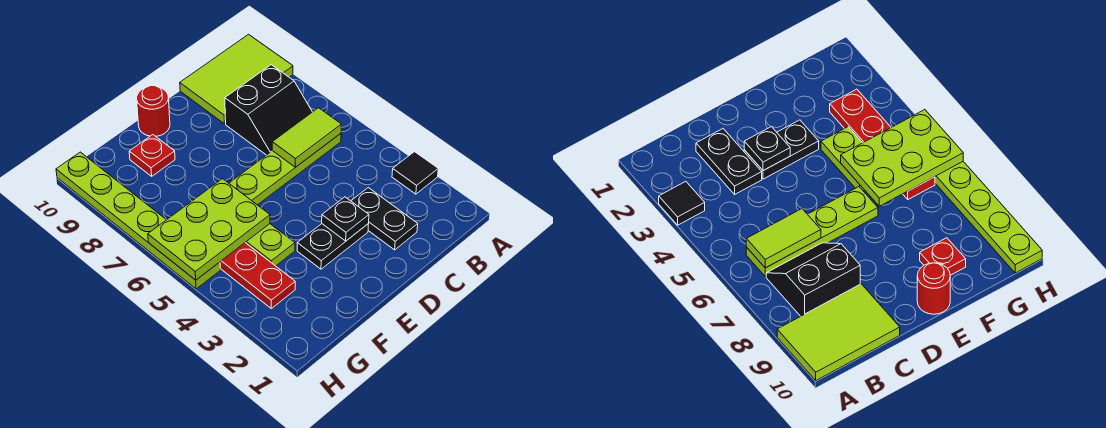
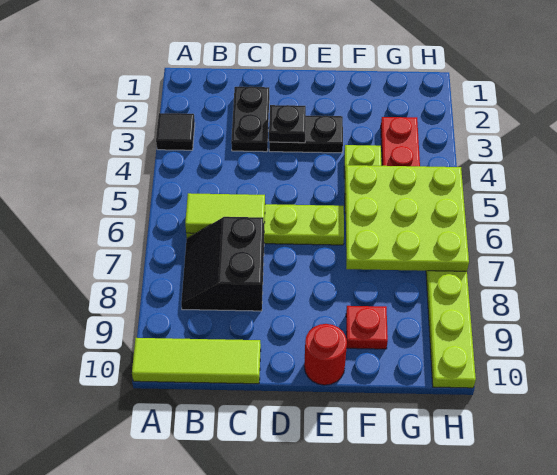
lime 2x3 tile [180,34,293,124] -> lime 1x3 tile [132,338,261,384]
black 2x2 slope [225,65,312,155] -> black 2x2 slope turned to [181,217,264,311]
lime 2x3 plate [148,179,270,280] -> lime 3x3 plate [345,165,469,271]

